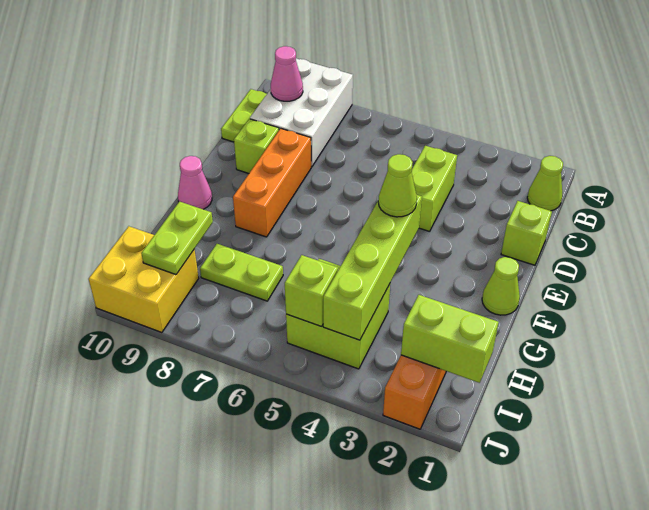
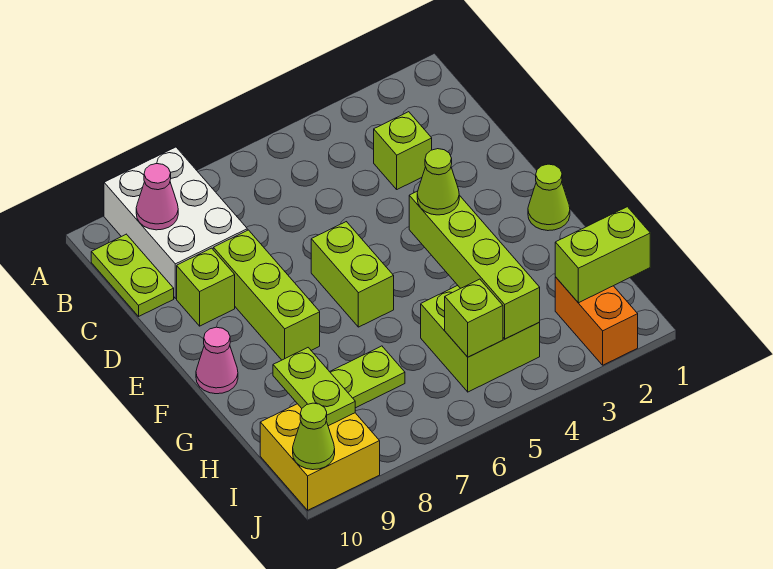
lime 1x1 cone [527,156,563,211] -> lime 1x1 cone moved to [293,403,335,470]
lime 1x2 brick [412,146,457,232] -> lime 1x2 brick moved to [311,222,394,327]
lime 1x1 brick [501,201,552,265] -> lime 1x1 brick moved to [374,112,432,189]
orange 1x3 brick [233,128,312,237] -> lime 1x3 brick [213,230,320,360]

